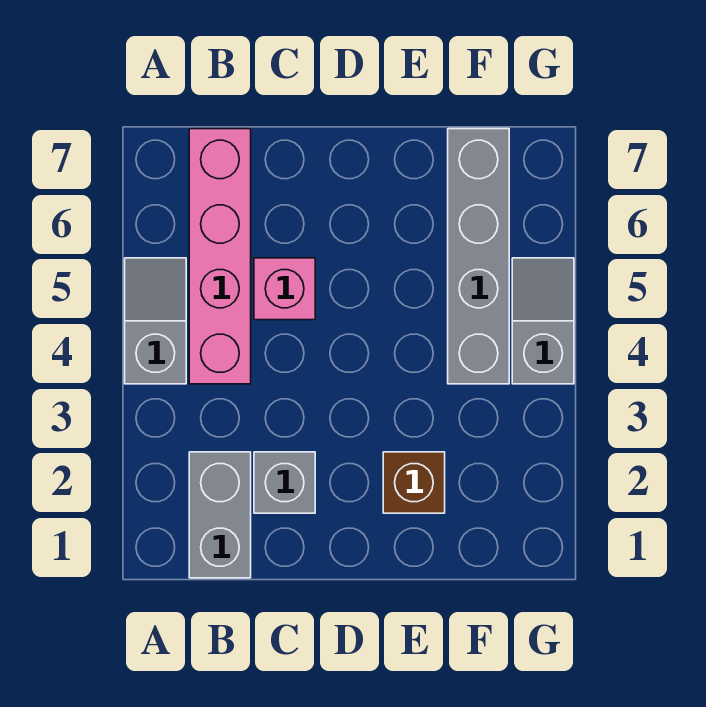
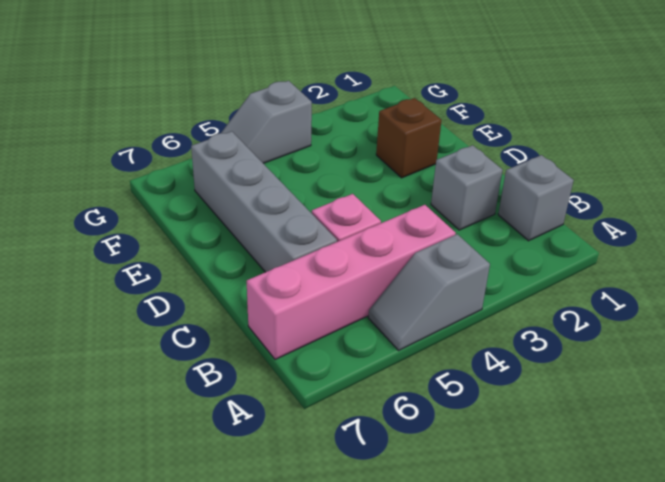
grey 1x2 brick [189,452,251,578] -> grey 1x1 brick [498,155,574,241]
grey 1x4 brick [448,129,509,384] -> grey 1x4 brick turned to [191,131,337,272]

